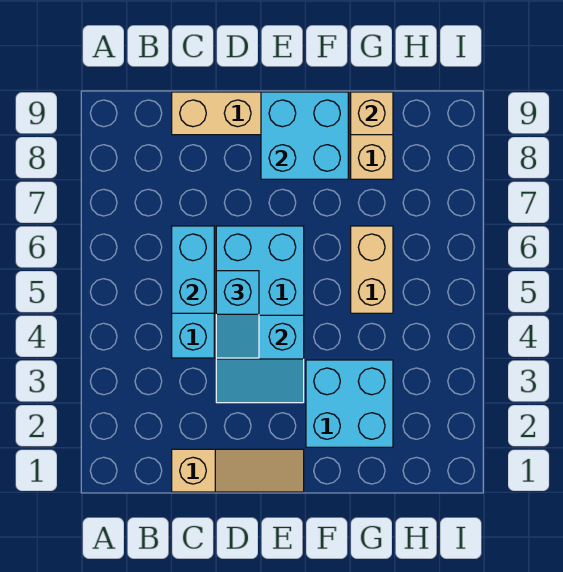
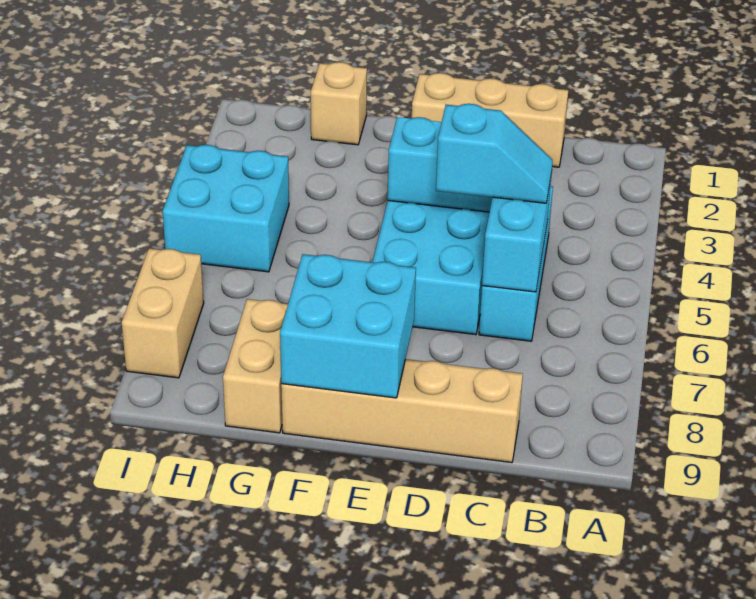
tan 1x3 slope [172,449,304,492] -> tan 1x3 brick [412,73,568,167]
cyan 1x2 slope [216,271,259,358] -> cyan 1x2 slope turned to [436,104,553,203]
cyan 2x2 brick [306,360,393,447] -> cyan 2x2 brick moved to [163,145,289,272]
tan 1x2 brick [351,226,393,313] -> tan 1x2 brick moved to [122,248,204,378]
tan 1x1 brick [351,92,393,135] -> tan 1x1 brick moved to [311,62,367,145]

